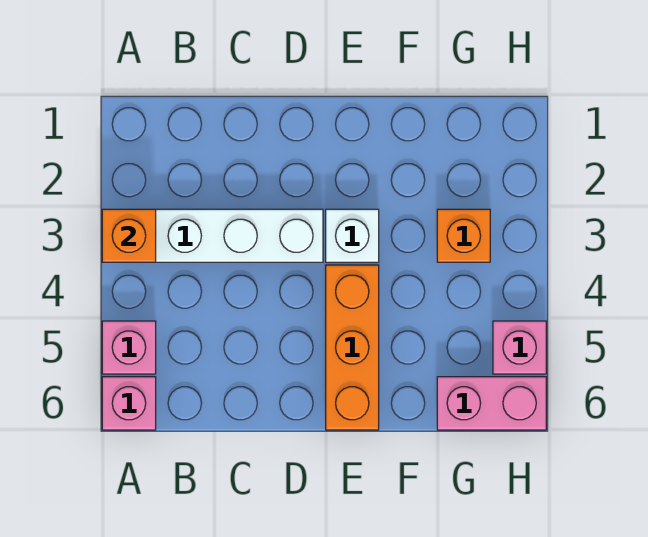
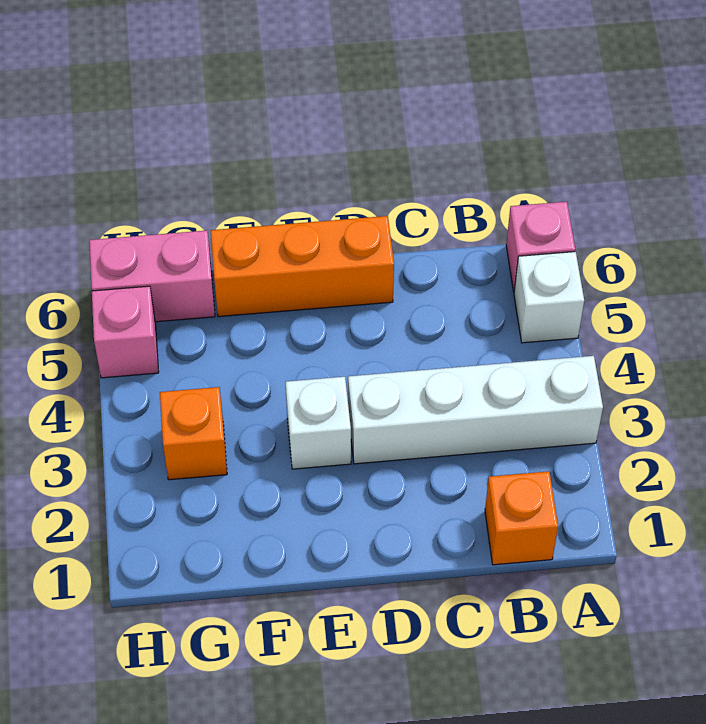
orange 1x1 brick [102,209,156,262] -> orange 1x1 brick moved to [485,471,558,565]
pink 1x1 brick [102,321,156,374] -> white 1x1 brick [514,252,584,343]
orange 1x3 brick [326,265,379,430] -> orange 1x3 brick turned to [210,216,394,317]

